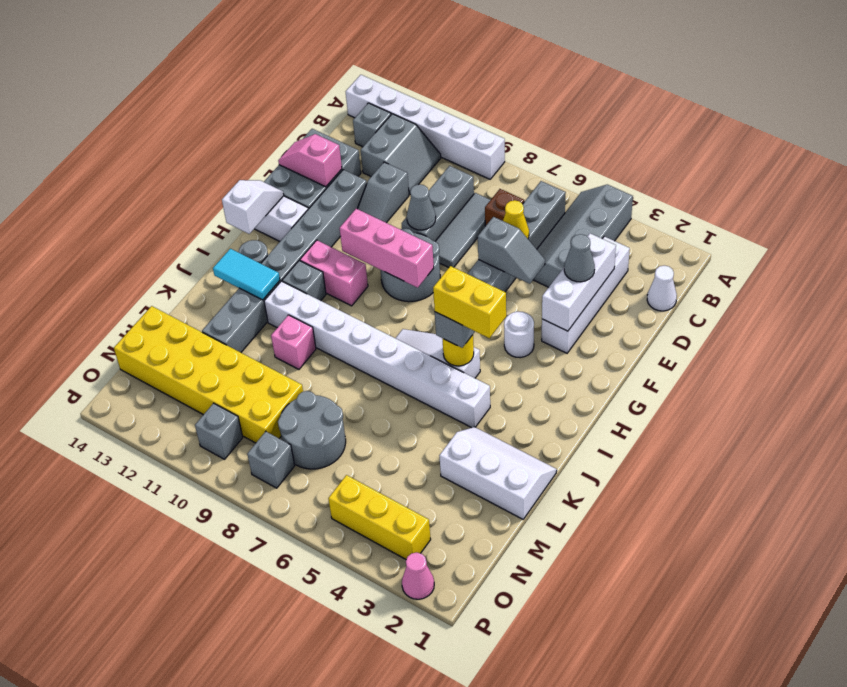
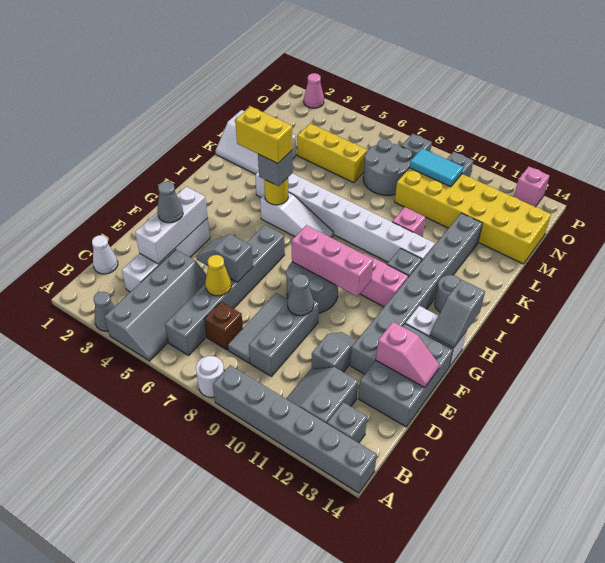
none -> grey 1x1 cone [94,292,115,331]
white 1x6 brick [346,75,505,179] -> grey 1x6 brick [213,365,377,493]
white 1x1 round brick [504,312,534,358] -> white 1x1 round brick moved to [196,356,224,398]
white 1x2 slope [222,180,284,234] -> grey 1x2 slope [430,279,485,348]
cyan 1x2 tile [213,249,280,300] -> cyan 1x2 tile moved to [410,148,463,187]
yellow 1x3 brick [328,475,431,559] -> yellow 1x3 brick moved to [297,124,367,182]
none -> pink 1x1 brick [514,167,550,207]

